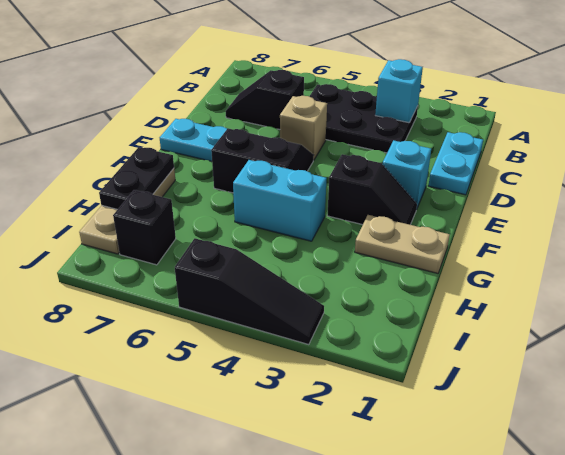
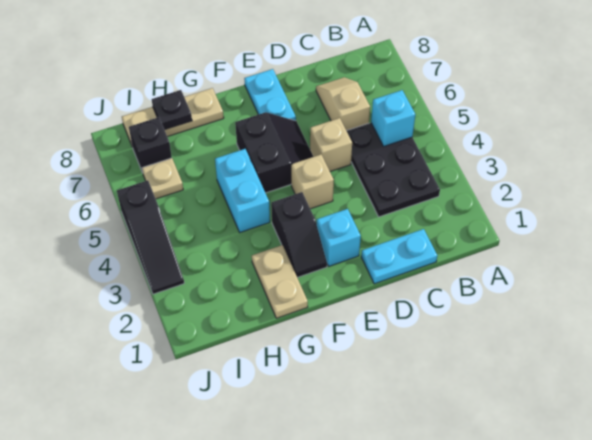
cyan 1x1 brick [375,59,423,123] -> cyan 1x1 brick moved to [371,90,415,146]
black 1x2 slope [226,70,304,129] -> tan 1x2 slope [316,77,370,131]
none -> tan 1x1 brick [291,155,334,209]
black 1x2 plate [99,147,174,210] -> black 1x1 plate [152,90,192,130]
none -> tan 1x1 plate [142,158,183,199]

